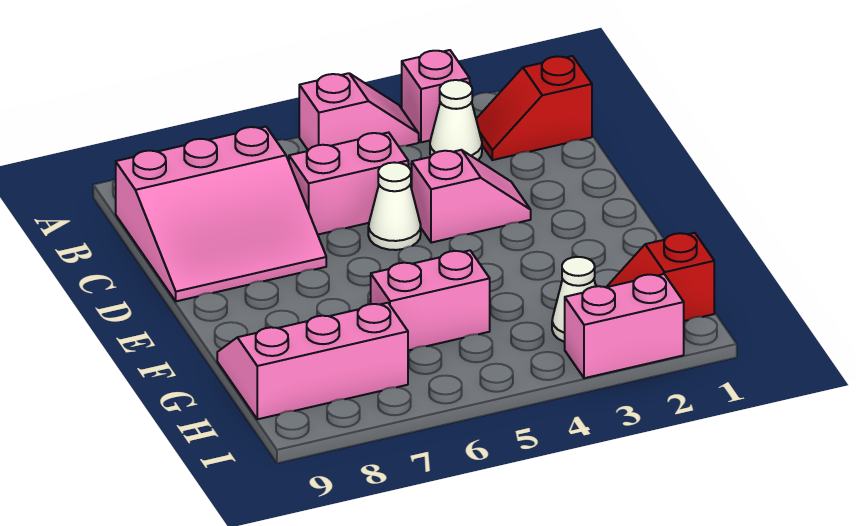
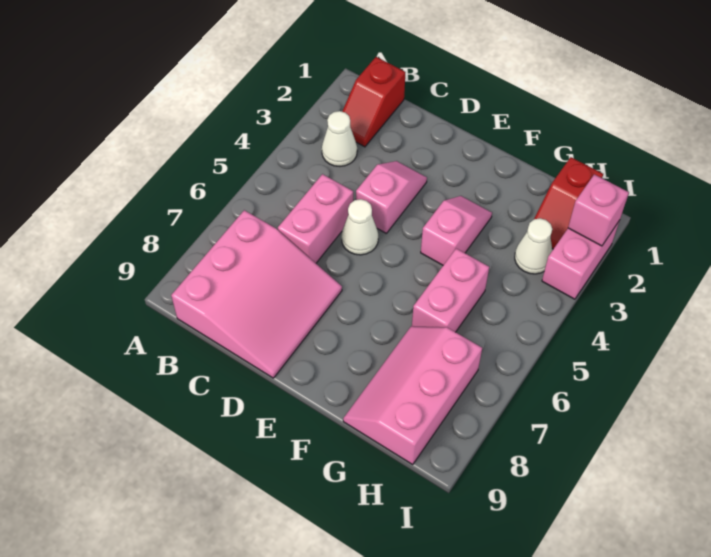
pink 1x1 brick [402,50,470,142] -> pink 1x1 brick moved to [568,174,629,246]
pink 1x2 slope [299,73,419,150] -> pink 1x2 slope moved to [421,196,492,265]

